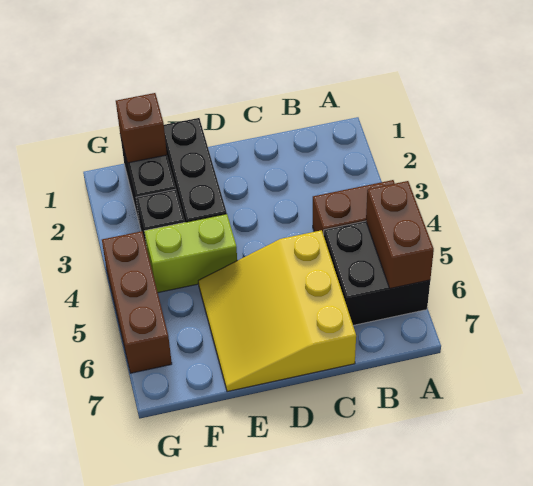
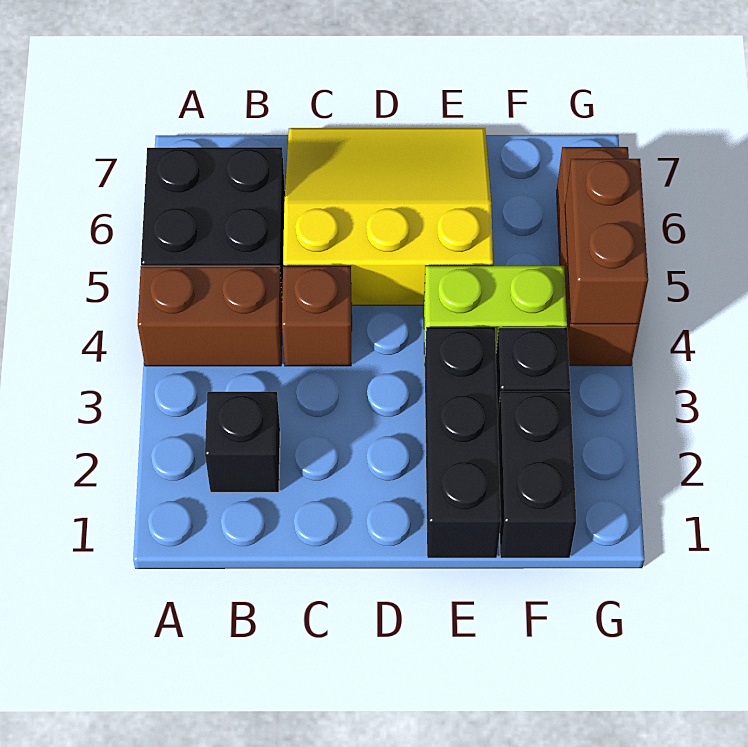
brown 1x2 brick [366,181,434,288] -> brown 1x2 brick moved to [565,159,648,324]
none -> black 1x1 brick [205,392,280,492]
yellow 3x3 slope [198,230,356,392] -> yellow 3x3 slope turned to [283,128,493,305]
brown 1x1 brick [116,93,167,163] -> brown 1x1 brick moved to [282,266,352,366]

